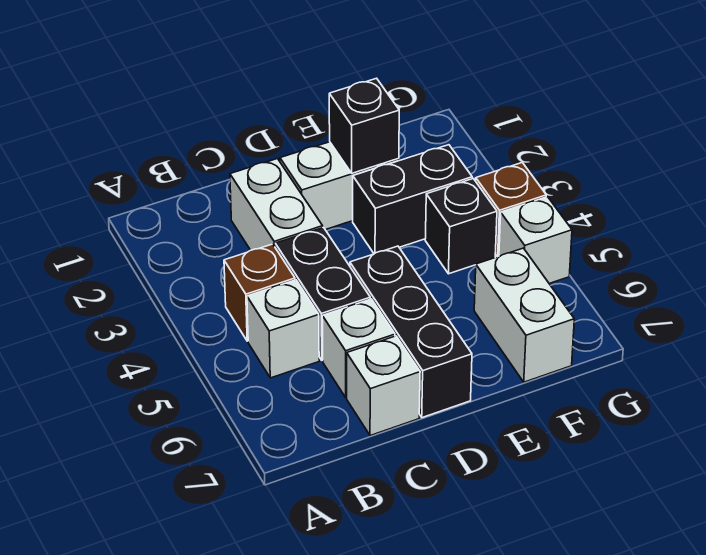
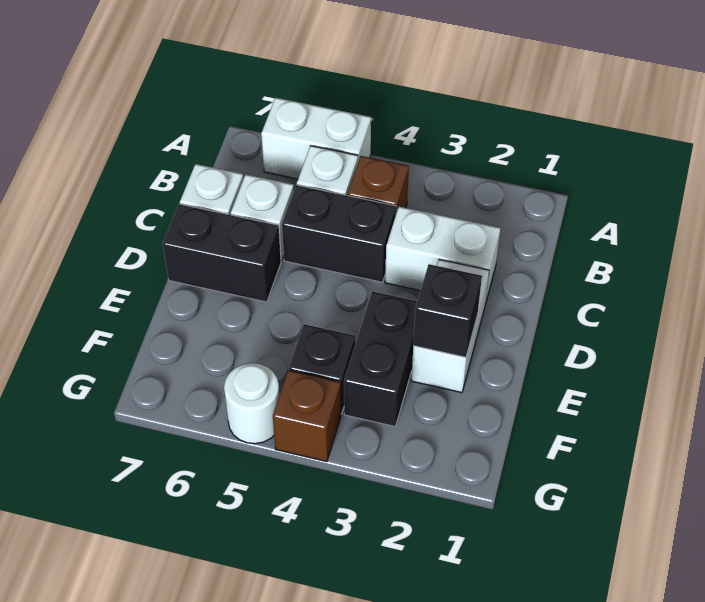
black 1x3 brick [350,246,472,418] -> black 1x2 brick [163,204,281,302]
white 1x2 brick [474,248,574,382] -> white 1x2 brick moved to [261,98,371,179]
white 1x1 brick [499,197,572,284] -> white 1x1 round brick [224,363,280,444]

